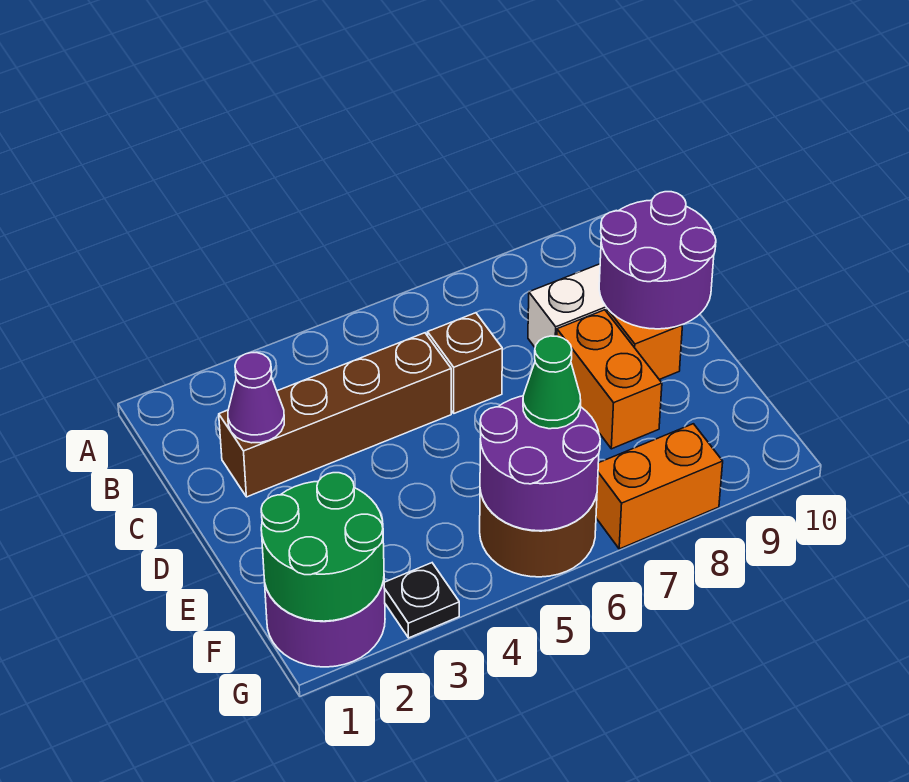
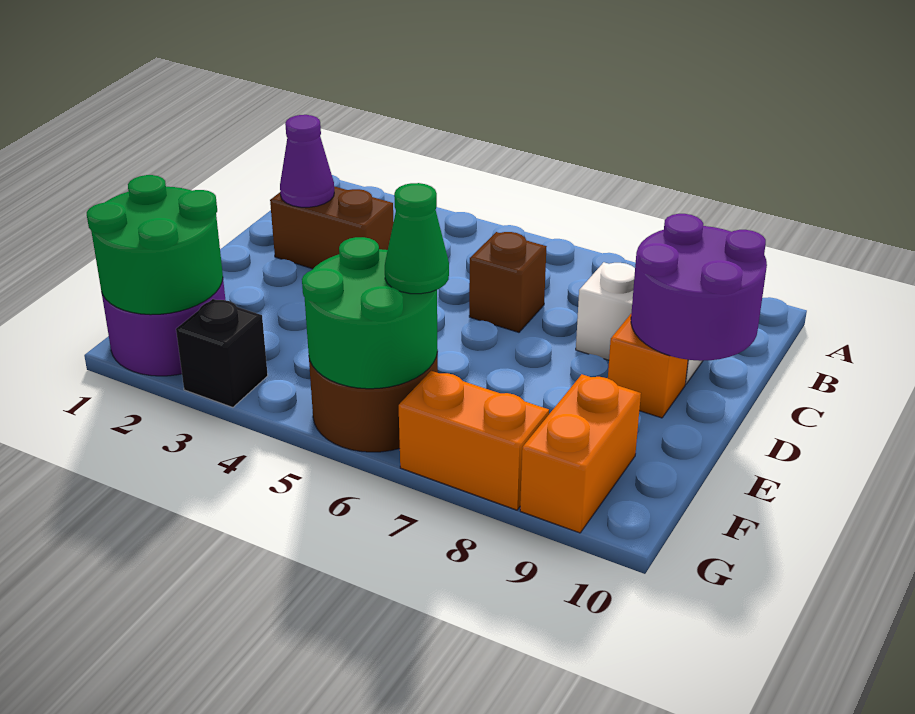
brown 1x4 brick [219,333,451,497] -> brown 1x2 brick [270,186,394,269]
orange 1x2 brick [557,310,662,449] -> orange 1x2 brick moved to [520,374,641,533]
purple 2x2 round brick [480,396,600,531] -> green 2x2 round brick [302,237,438,389]
black 1x1 plate [384,563,459,638] -> black 1x1 brick [176,299,268,407]

